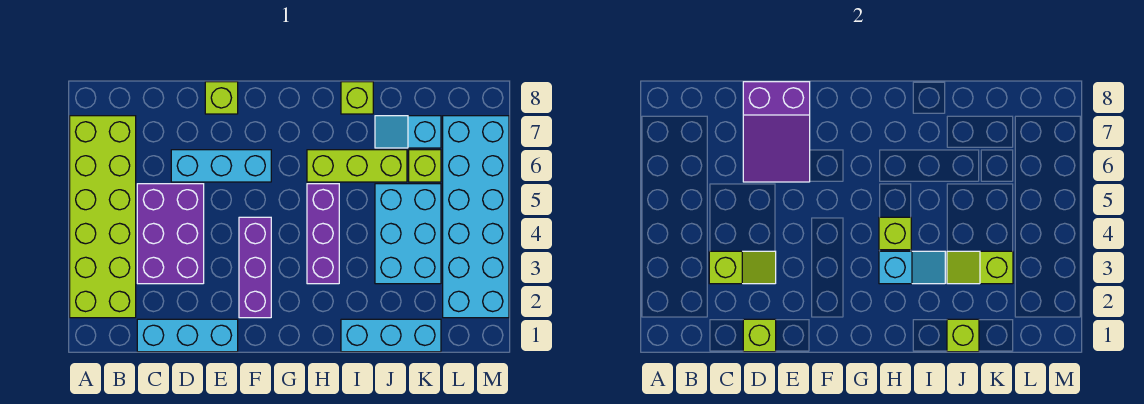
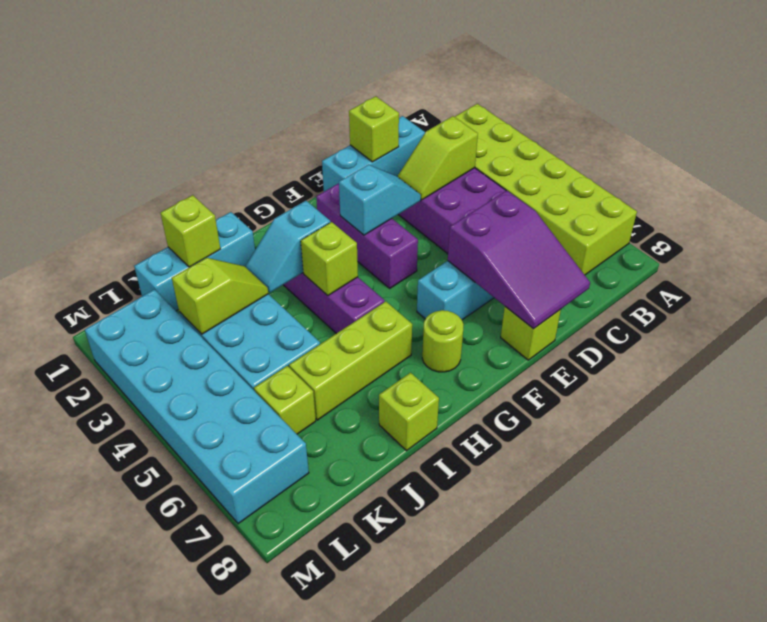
purple 2x3 slope [743,82,810,182] -> purple 2x3 slope turned to [448,191,590,329]
none -> lime 1x1 round brick [422,310,464,372]
cyan 1x2 slope [375,116,441,148] -> cyan 1x2 slope moved to [339,165,421,235]

